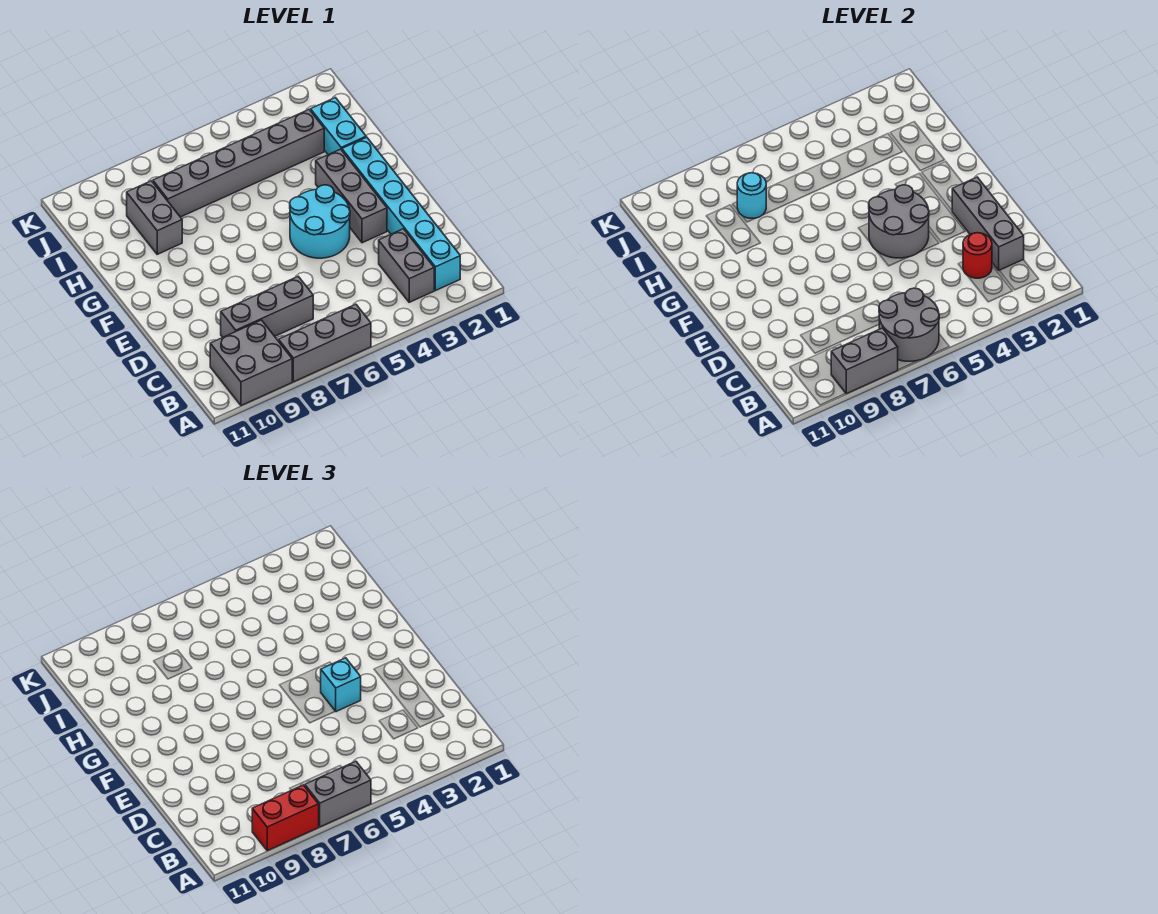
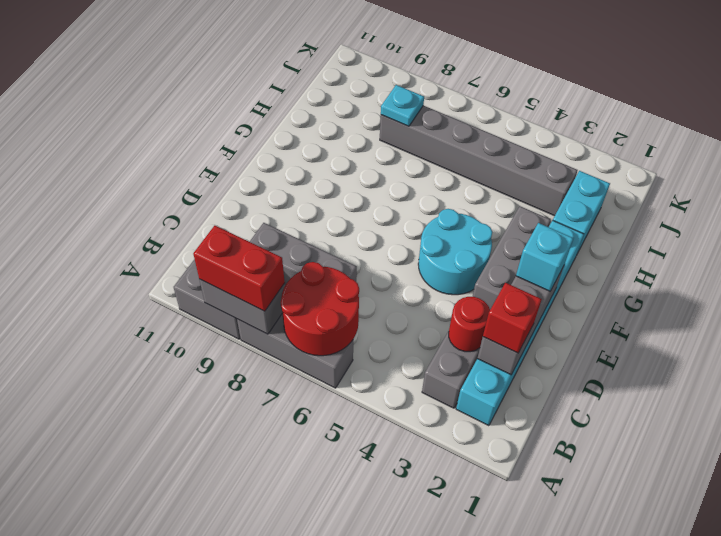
grey 2x2 round brick [879,288,939,361] -> red 2x2 round brick [280,262,359,356]
grey 1x2 brick [305,761,371,827] -> none
none -> red 1x1 brick [483,283,542,353]
grey 2x2 round brick [869,185,929,258] -> none
cyan 1x1 brick [321,658,361,712] -> cyan 1x1 brick moved to [516,223,573,291]
grey 1x2 brick [127,181,182,254] -> none
cyan 1x1 round brick [737,173,766,218] -> cyan 1x1 plate [381,85,424,126]

